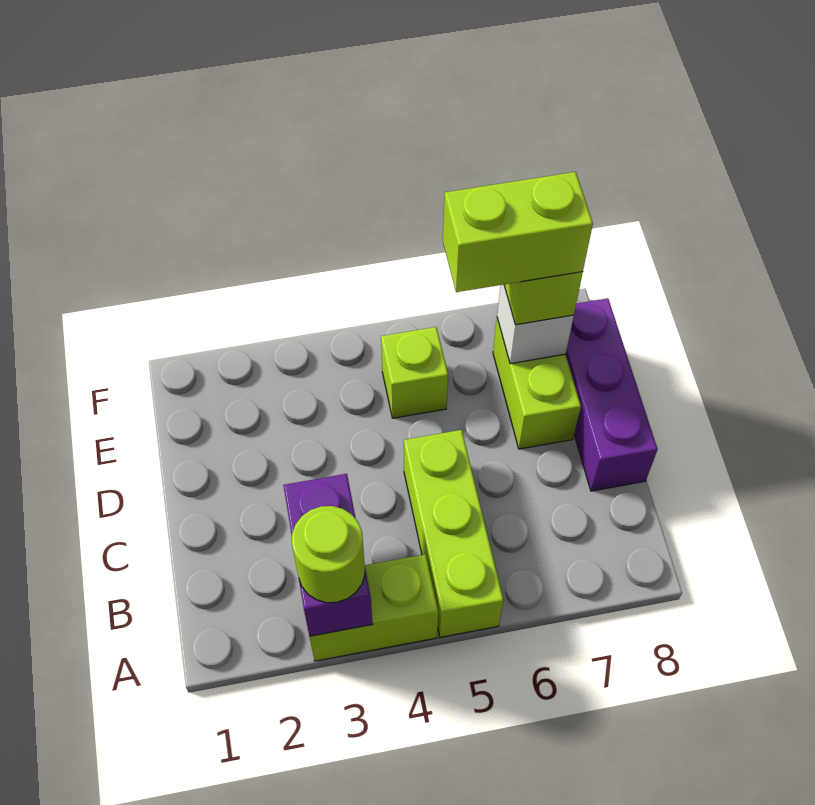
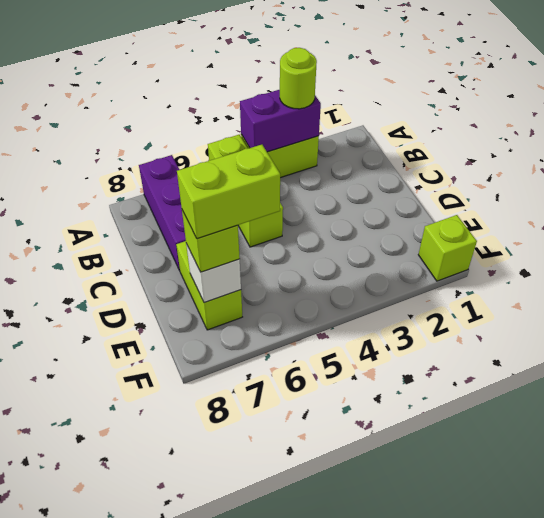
purple 1x2 brick [283,474,373,636] -> purple 1x2 brick turned to [240,90,321,152]
purple 1x3 brick [566,298,658,491] -> purple 1x3 brick moved to [139,155,186,270]
lime 1x1 brick [381,327,448,418] -> lime 1x1 brick moved to [418,215,477,281]

